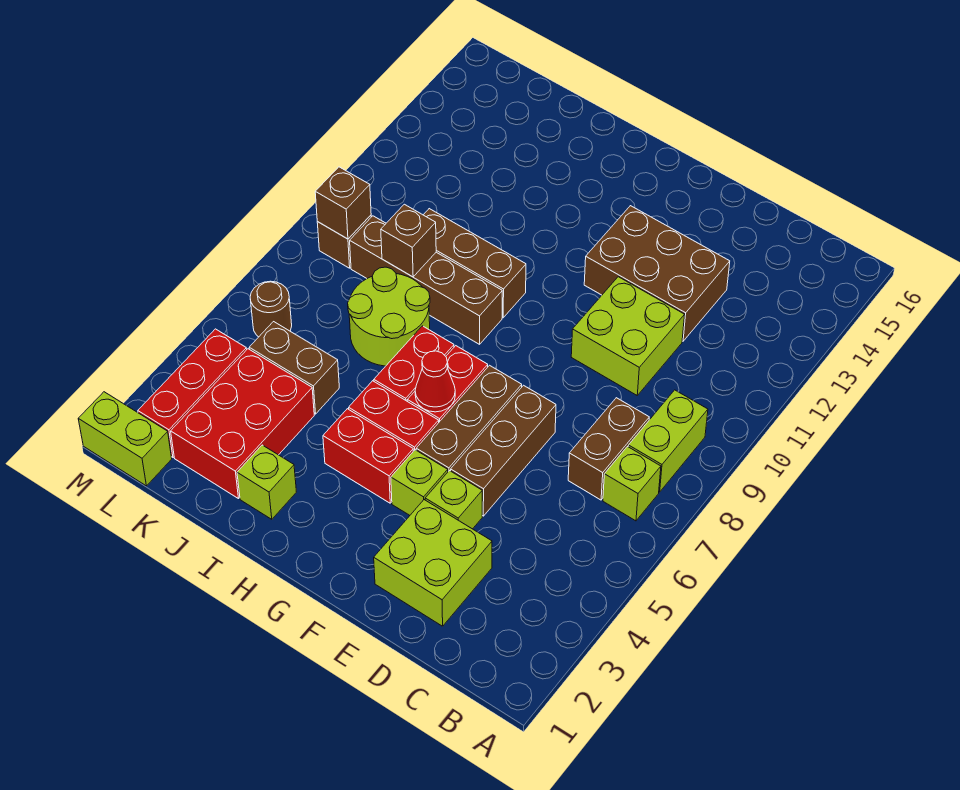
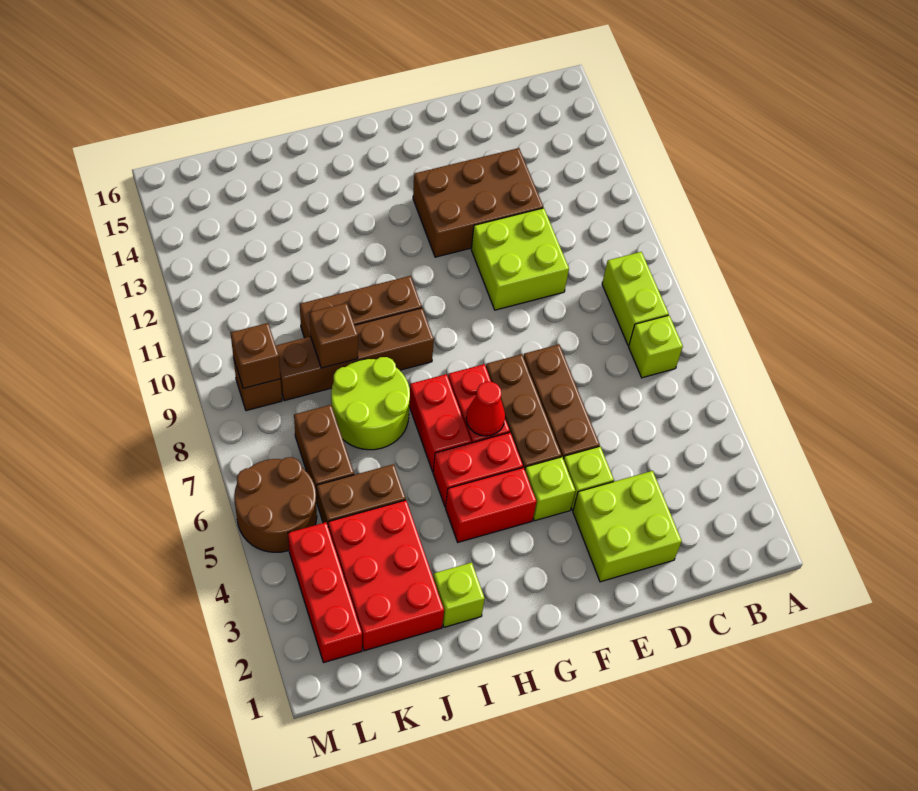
brown 1x2 brick [568,398,649,500] -> brown 1x2 brick moved to [294,405,354,503]
lime 1x2 brick [78,392,172,486] -> none
brown 1x1 round brick [250,281,292,337] -> brown 2x2 round brick [234,457,317,552]

